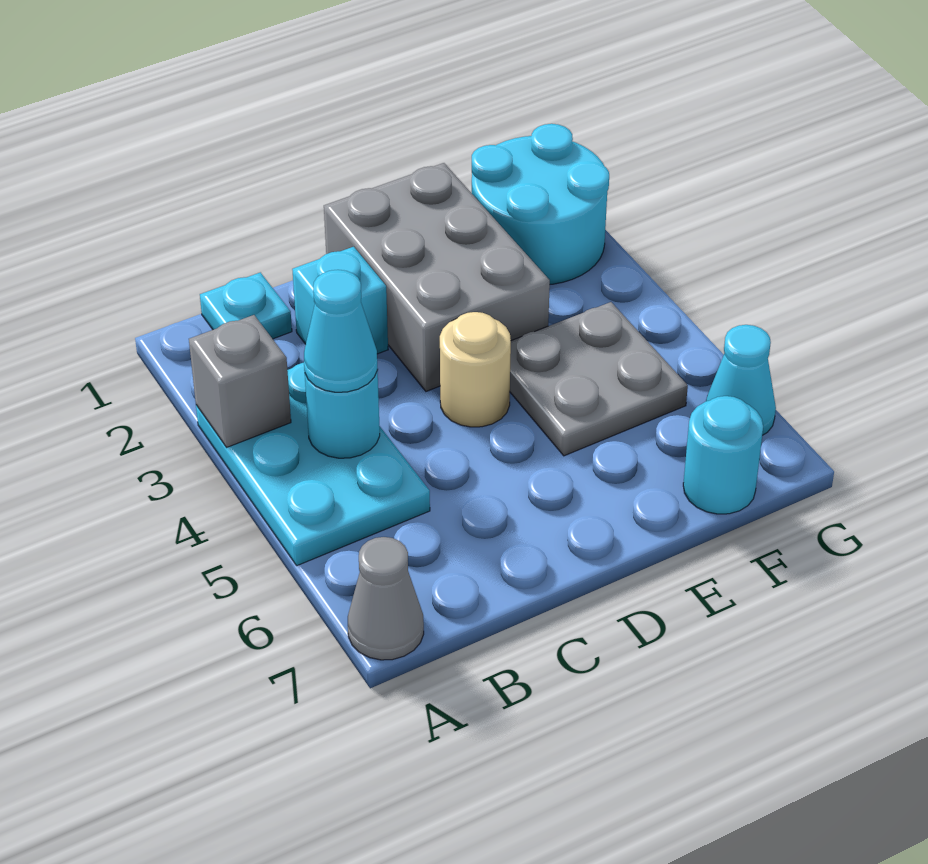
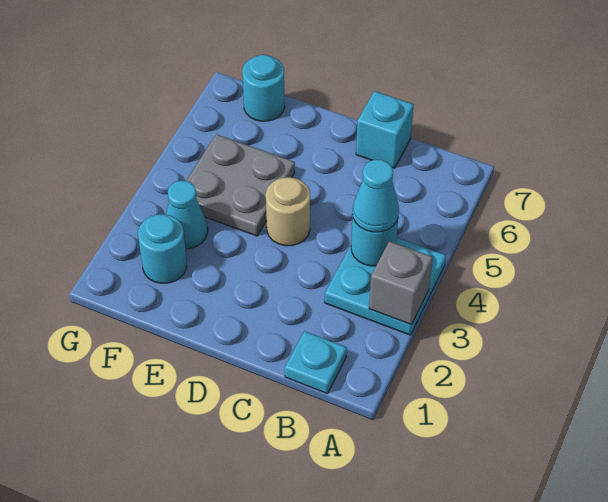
cyan 2x3 plate [196,363,430,566] -> cyan 2x2 plate [325,238,446,335]
grey 1x1 cone [348,537,424,660] -> none
cyan 1x1 brick [292,247,388,354] -> cyan 1x1 brick moved to [356,91,414,168]
grey 2x3 brick [324,163,550,391] -> none
cyan 2x2 round brick [472,124,609,284] -> cyan 1x1 round brick [138,214,187,283]
cyan 1x1 cone [706,325,776,435] -> cyan 1x1 cone moved to [166,181,208,249]

